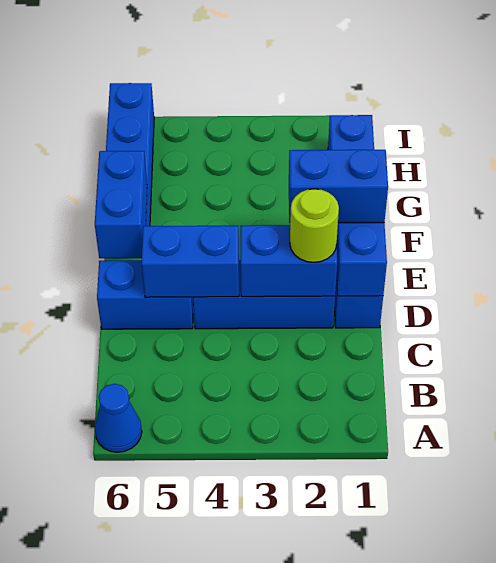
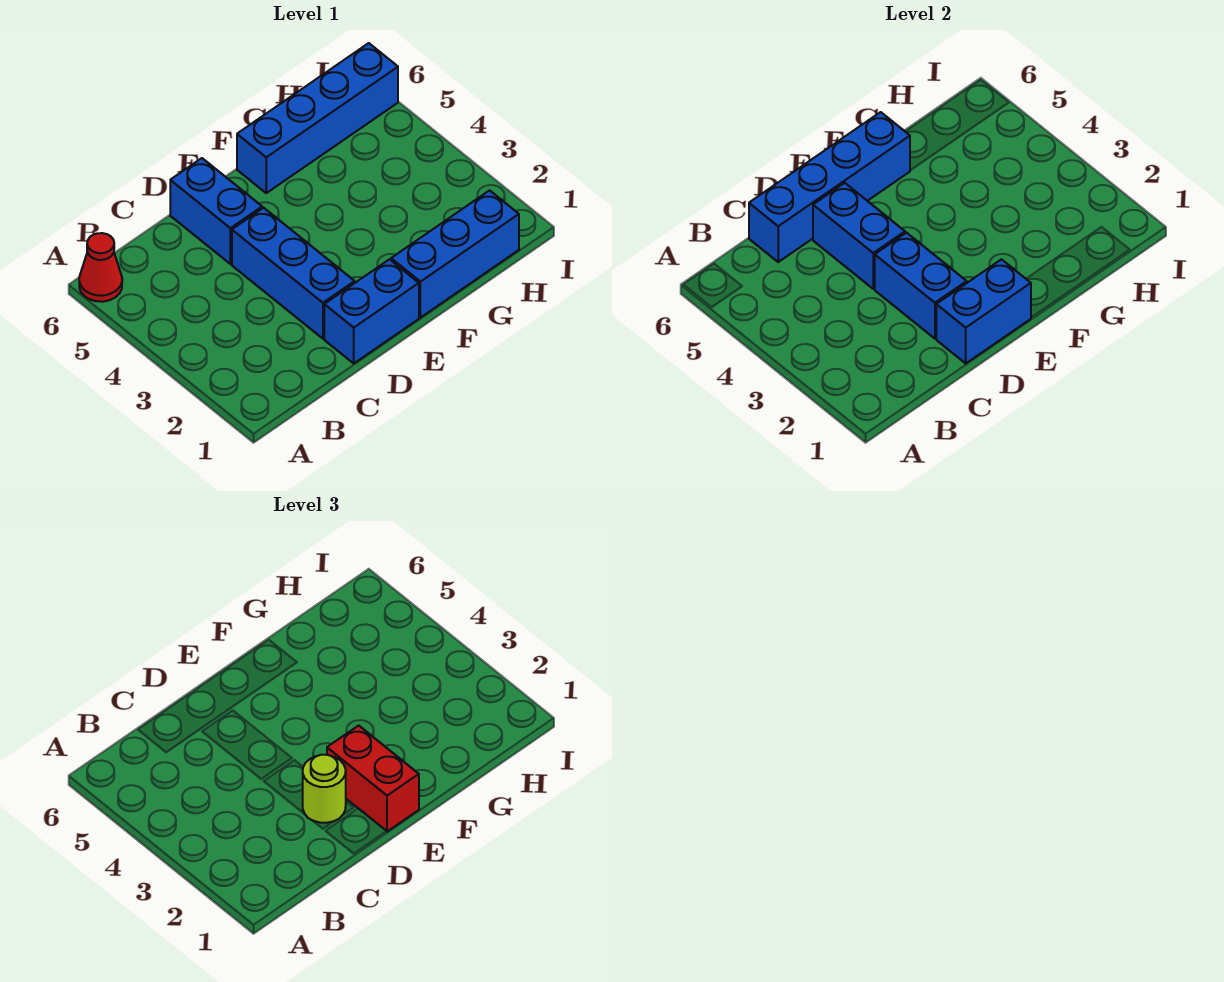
blue 1x1 cone [95,384,142,452] -> red 1x1 cone [79,233,122,302]
blue 1x2 brick [289,150,388,223] -> red 1x2 brick [327,725,419,832]
blue 1x2 brick [95,151,147,258] -> blue 1x4 brick [749,112,910,262]

